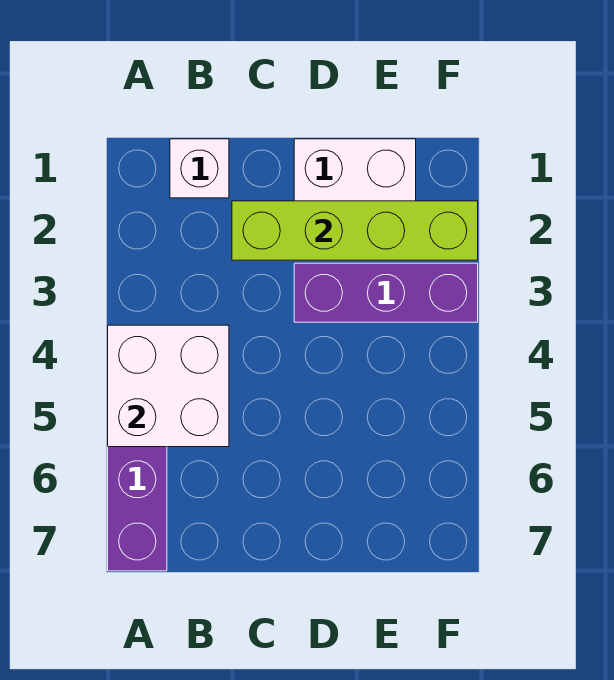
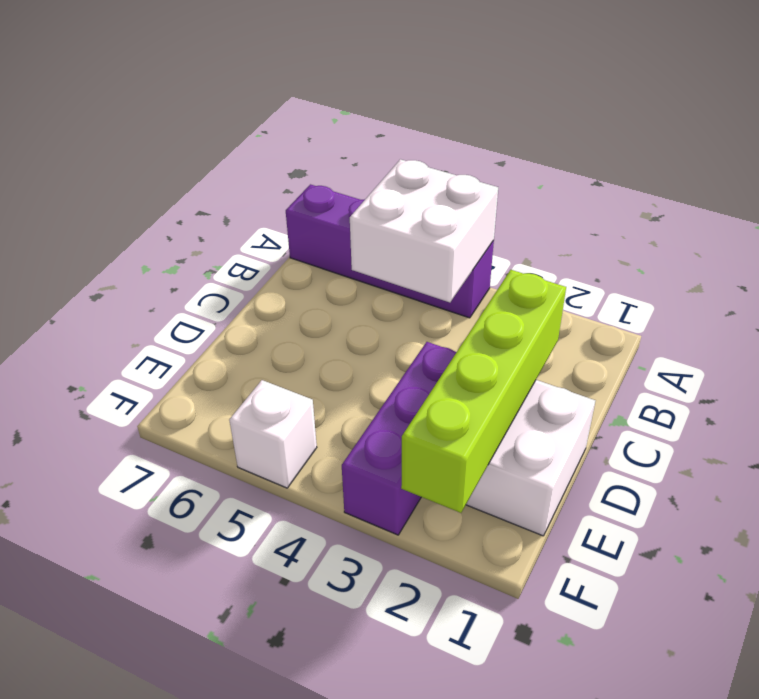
white 1x1 brick [170,139,229,198] -> white 1x1 brick moved to [229,380,317,488]

